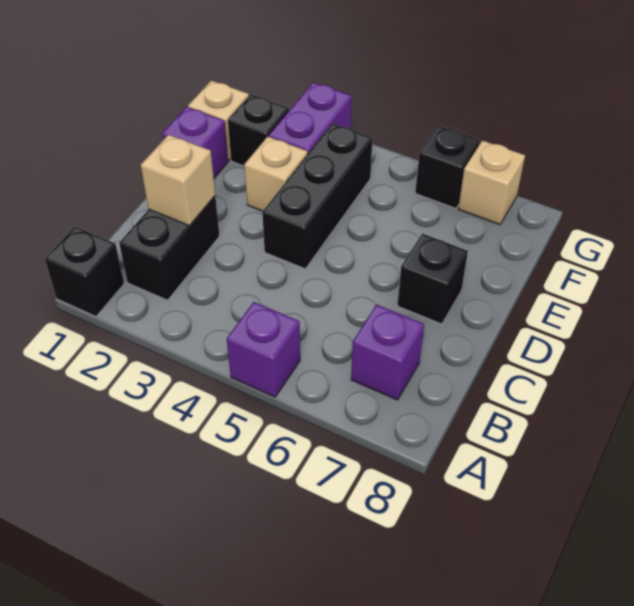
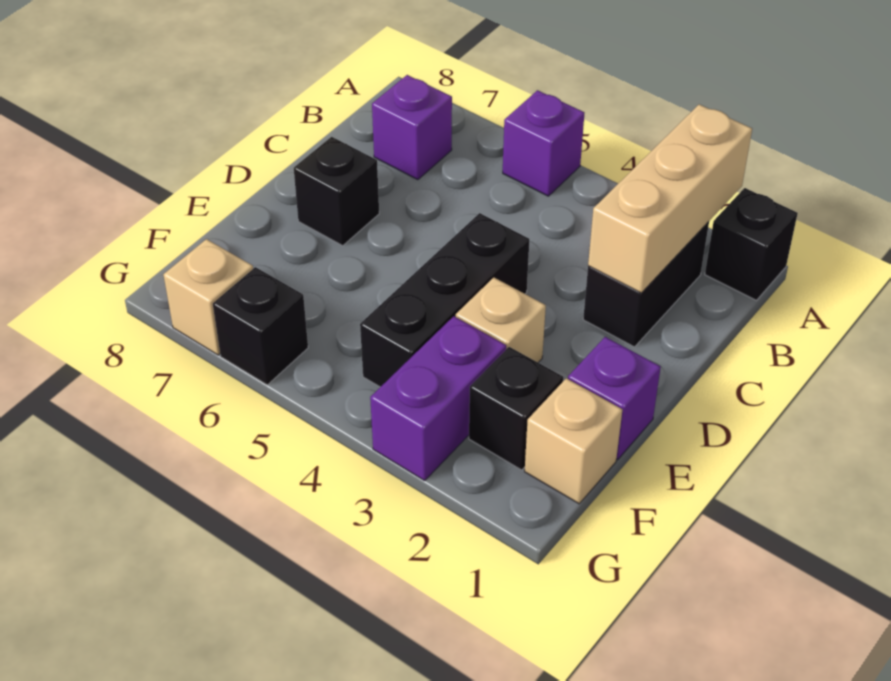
tan 1x1 brick [141,135,215,225] -> tan 1x3 brick [588,104,752,293]

